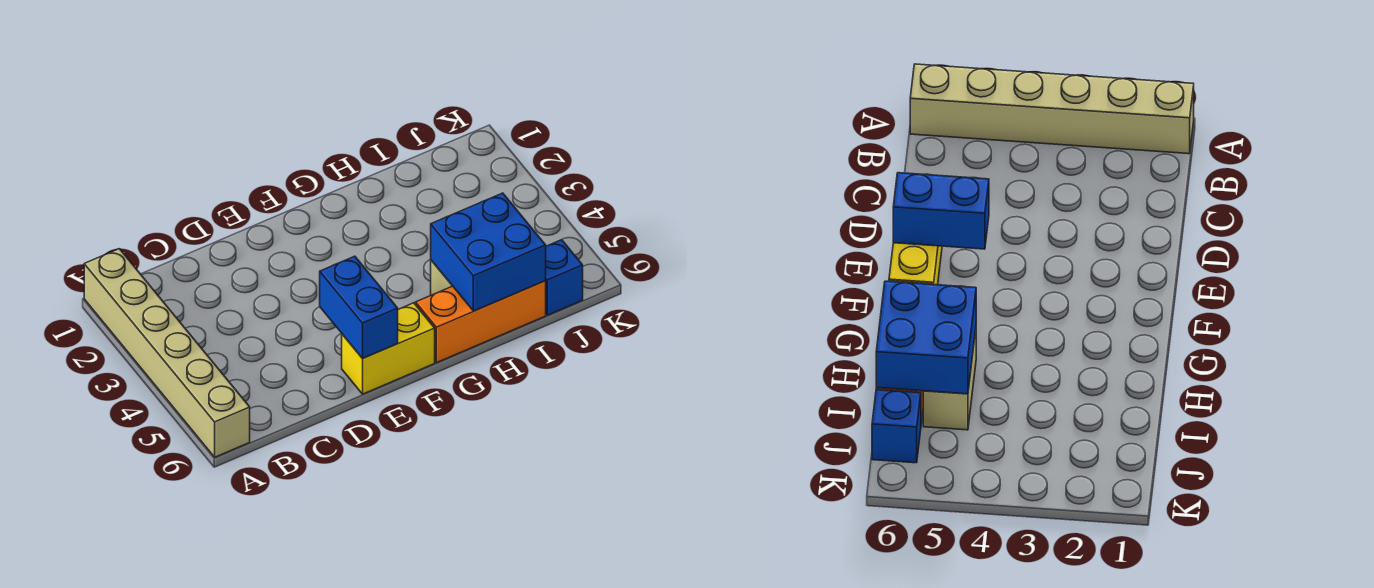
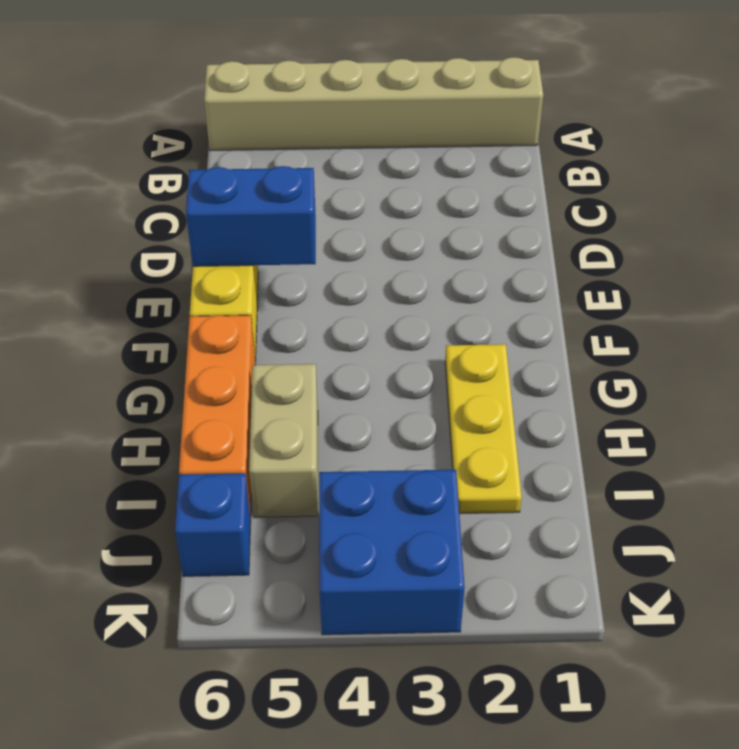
none -> yellow 1x3 plate [445,344,522,514]
blue 2x2 brick [431,193,546,311] -> blue 2x2 brick moved to [319,470,465,635]

